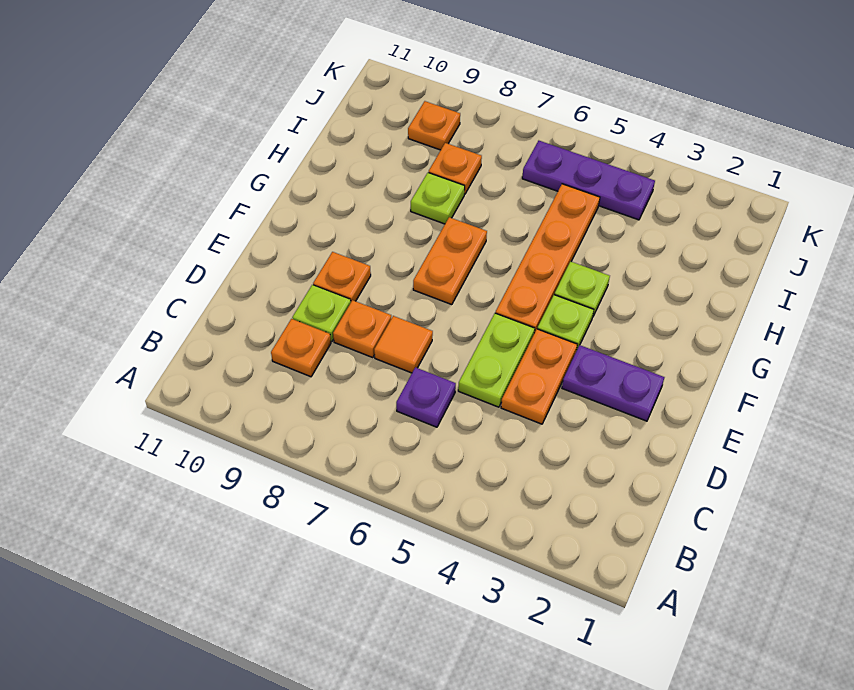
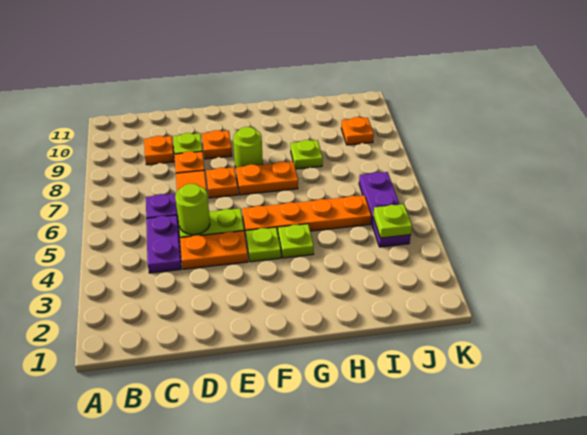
none -> lime 1x1 round brick [175,184,210,235]
purple 1x2 plate [562,345,665,421] -> purple 1x2 plate moved to [146,215,181,273]
none -> lime 1x1 round brick [233,127,263,167]
orange 1x1 plate [429,143,482,194] -> orange 1x1 plate moved to [206,167,238,198]
none -> lime 1x1 plate [373,204,412,238]

